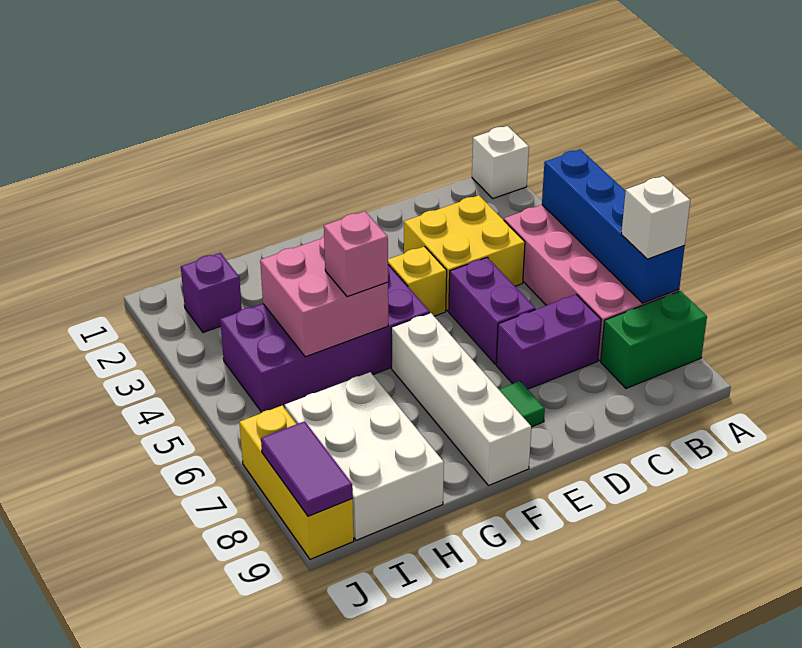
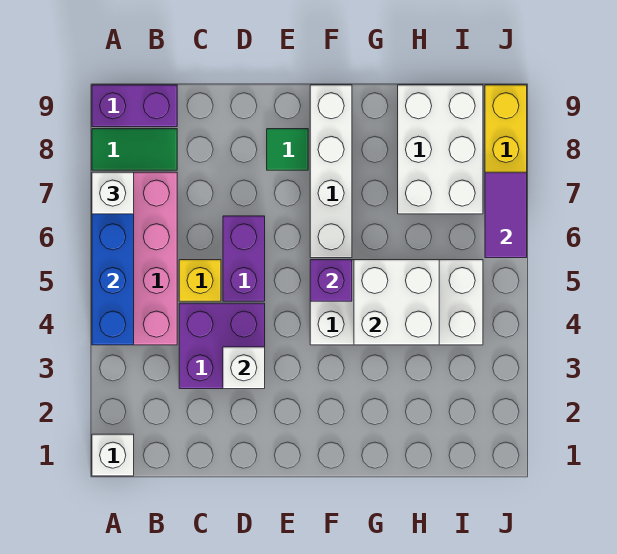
green 1x2 brick [601,291,707,388] -> green 1x2 tile [92,129,177,170]
yellow 2x2 brick [404,195,525,311] -> purple 2x2 brick [179,303,265,389]
purple 1x2 brick [496,294,601,389] -> purple 1x2 brick moved to [92,85,177,127]
none -> white 1x1 brick [223,347,265,389]
yellow 1x1 brick [388,246,447,316] -> yellow 1x1 brick moved to [179,260,221,301]
purple 2x4 brick [220,265,430,412] -> white 2x4 brick [310,260,483,345]
pink 2x2 brick [260,236,388,357] -> white 2x2 brick [354,260,439,345]
pink 1x1 brick [324,211,388,297] -> none
purple 1x1 brick [181,253,242,332] -> purple 1x1 brick moved to [310,260,352,301]
purple 1x2 tile [261,421,353,516] -> purple 1x2 tile moved to [485,172,527,258]

